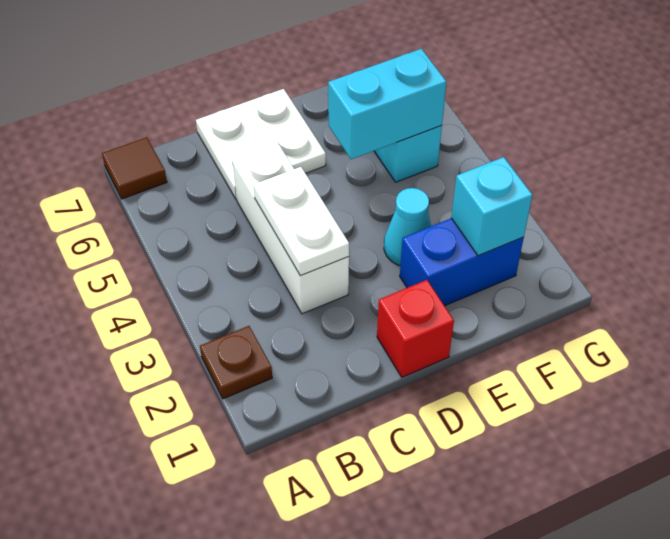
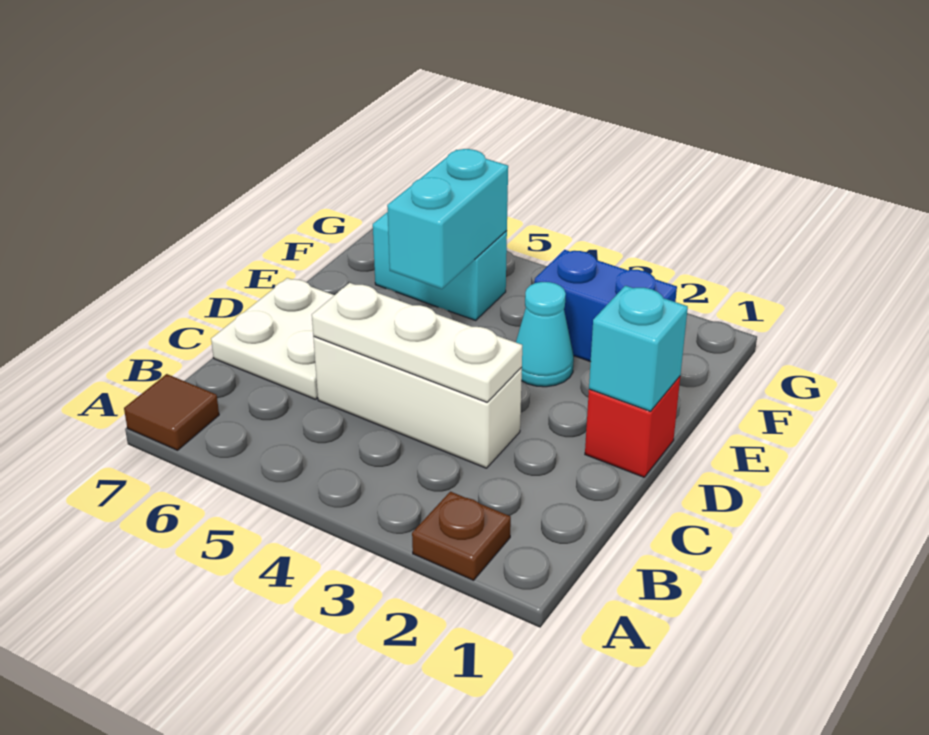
white 1x2 plate [254,167,349,276] -> white 1x3 plate [312,283,522,402]
blue 1x2 brick [400,218,524,306] -> blue 1x2 brick turned to [534,250,677,362]
cyan 1x1 brick [451,157,532,256] -> cyan 1x1 brick moved to [589,286,688,411]

